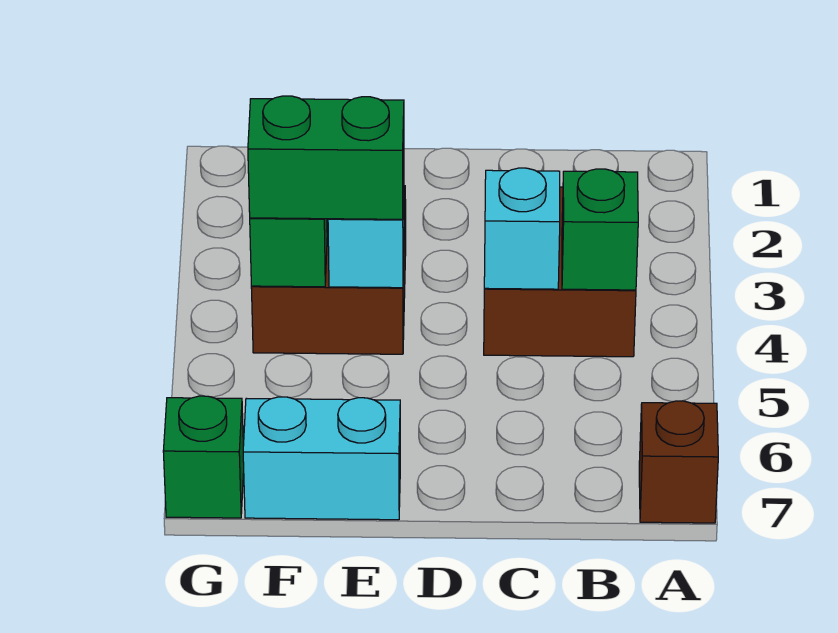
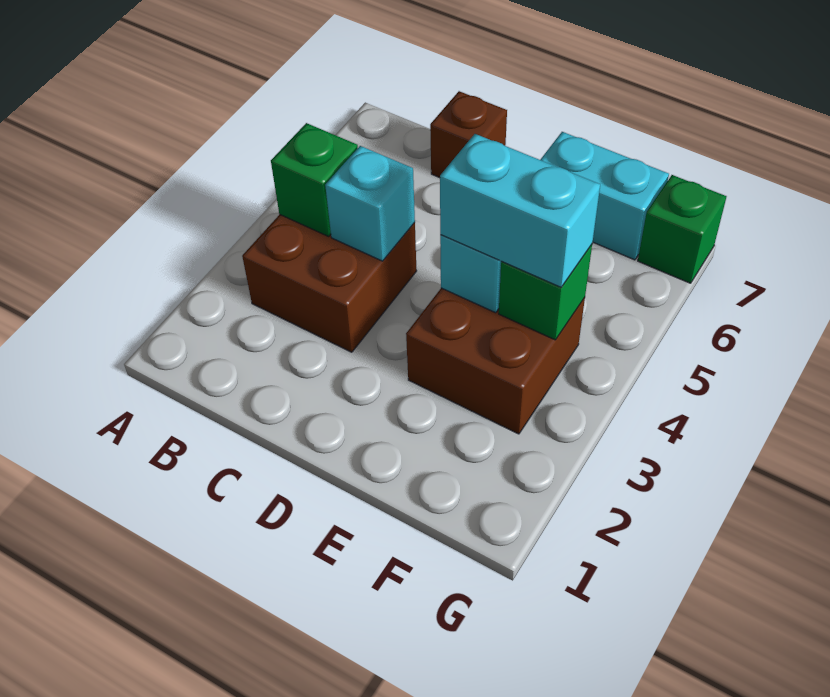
brown 1x1 brick [639,401,718,523] -> brown 1x1 brick moved to [430,91,507,178]
green 1x2 brick [248,96,404,219] -> cyan 1x2 brick [440,134,600,287]

